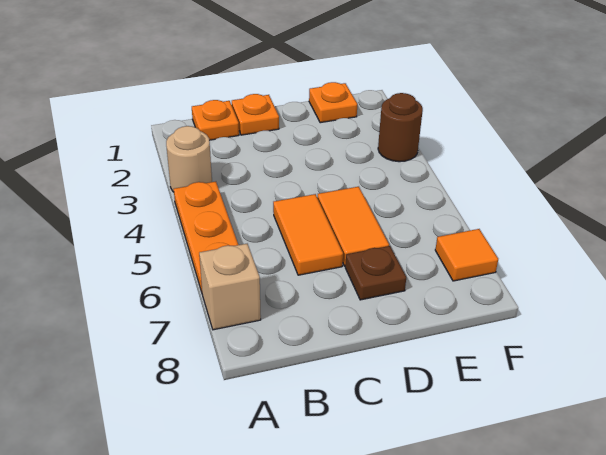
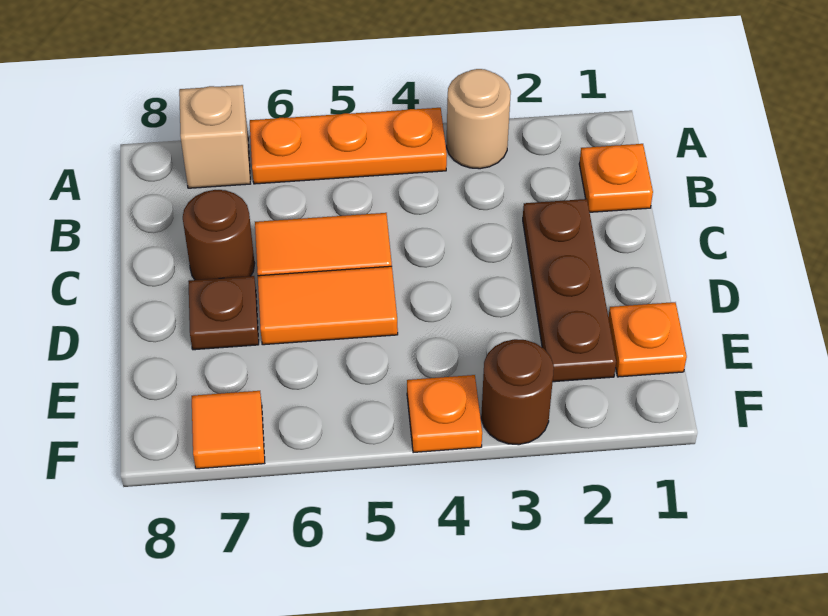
orange 1x1 plate [232,94,279,135] -> orange 1x1 plate moved to [407,375,482,453]
none -> brown 1x3 plate [523,199,616,382]
none -> brown 1x1 round brick [183,190,255,280]

